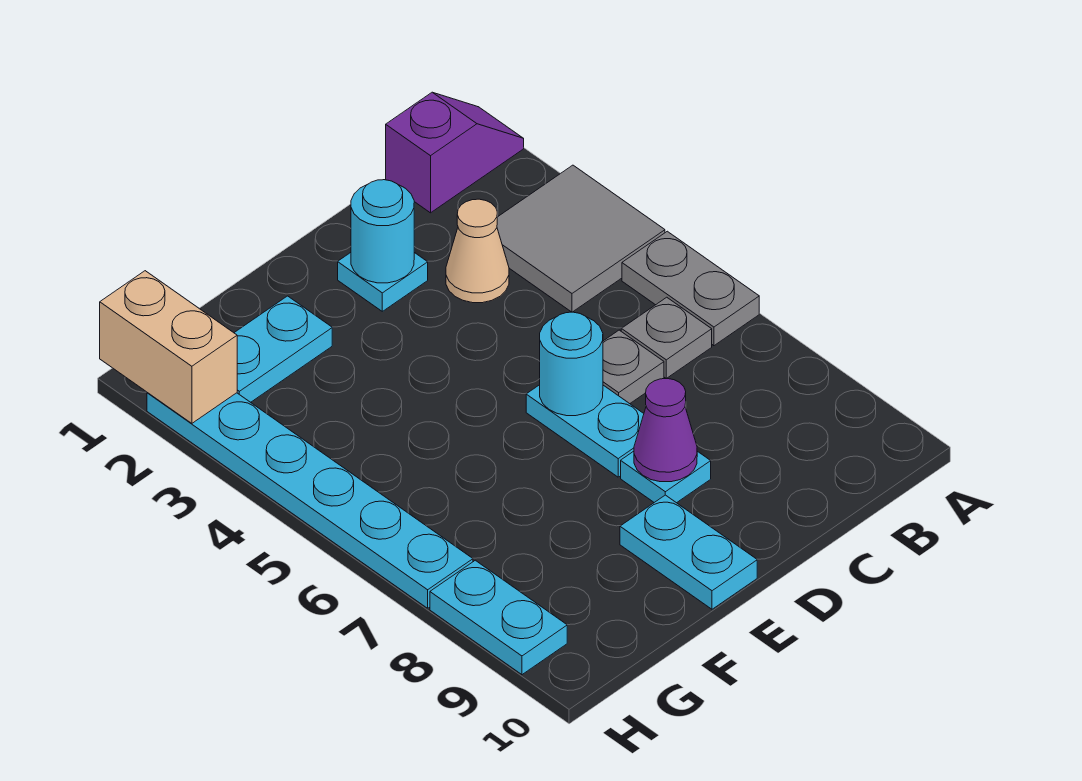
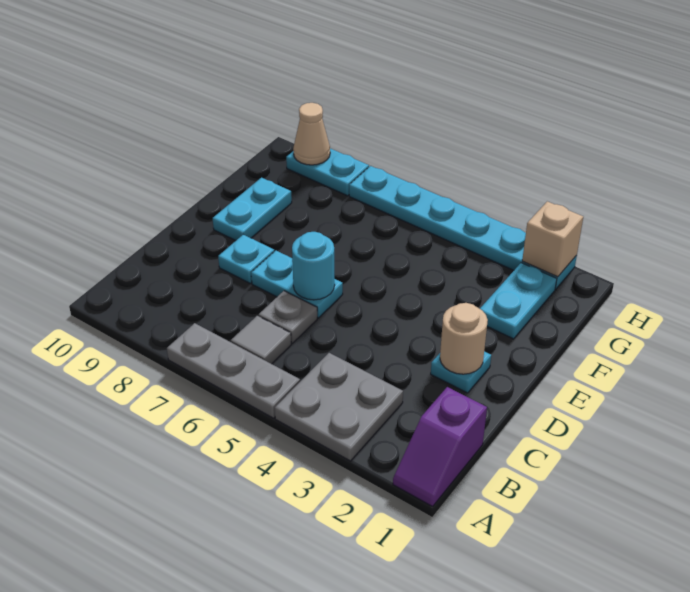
grey 2x2 tile [497,165,665,312] -> grey 2x2 plate [275,353,403,461]
grey 1x2 plate [622,231,759,346] -> grey 1x3 plate [167,323,300,418]
grey 1x1 plate [621,297,712,379] -> grey 1x1 tile [231,316,291,364]
tan 1x1 cone [446,199,509,303] -> tan 1x1 cone moved to [293,103,330,165]
cyan 1x1 round brick [351,180,414,283] -> tan 1x1 round brick [440,303,488,374]
purple 1x1 cone [634,379,697,482] -> none
cyan 1x2 plate [620,495,757,609] -> cyan 1x2 plate turned to [213,178,292,241]
tan 1x2 brick [100,271,237,423] -> tan 1x1 brick [522,201,583,277]

